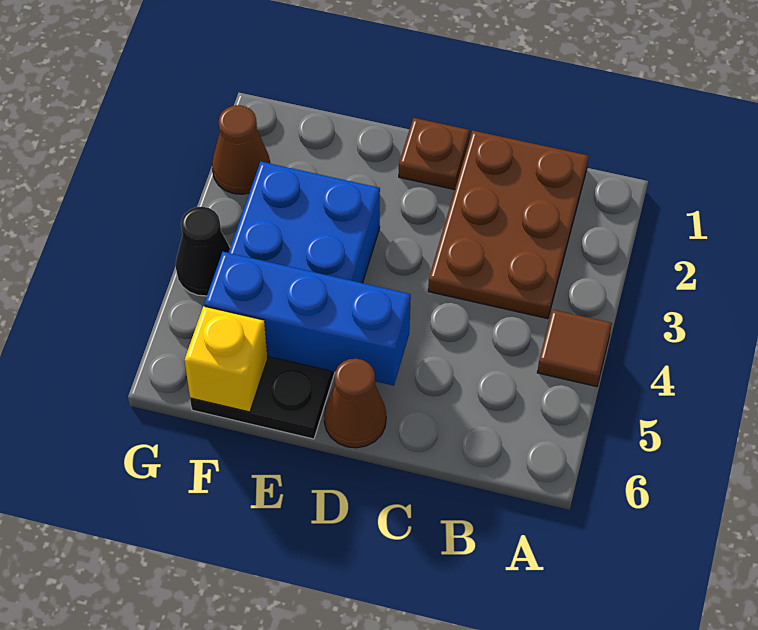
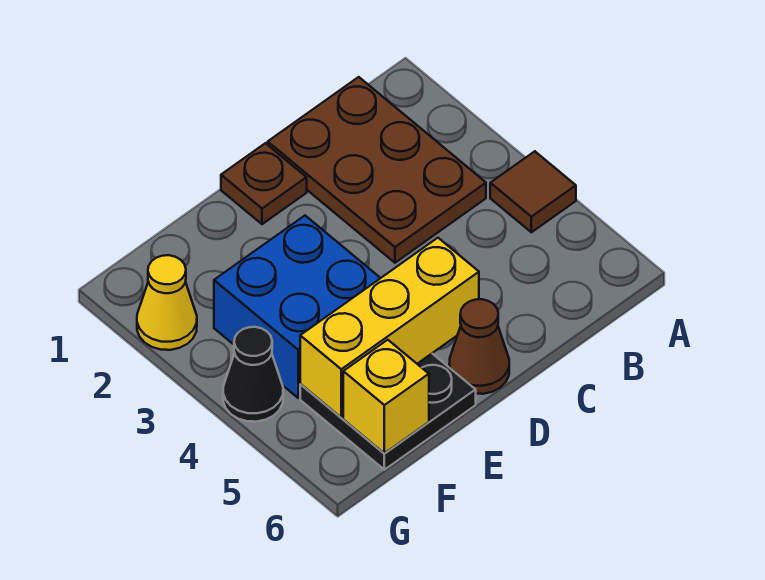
blue 1x3 brick [204,252,411,386] -> yellow 1x3 brick [300,238,479,417]
brown 1x1 cone [212,105,270,194] -> yellow 1x1 cone [137,255,197,350]

